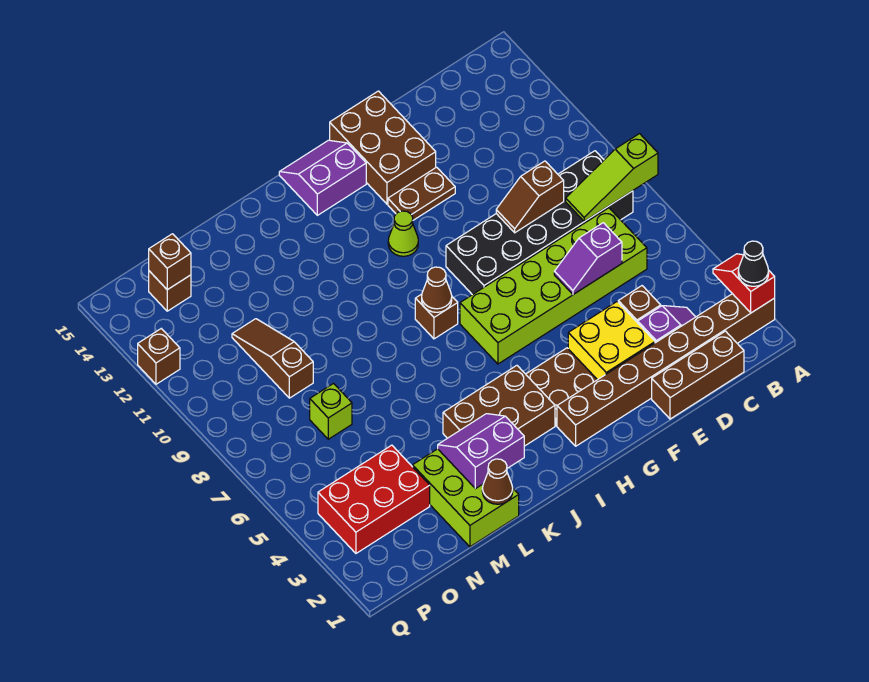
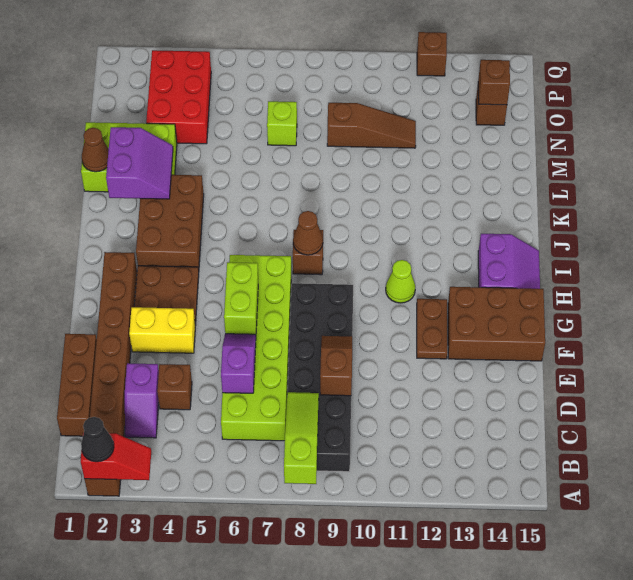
yellow 2x2 brick [568,302,655,380] -> yellow 1x2 brick [129,307,195,353]
none -> lime 1x2 brick [224,262,258,335]

